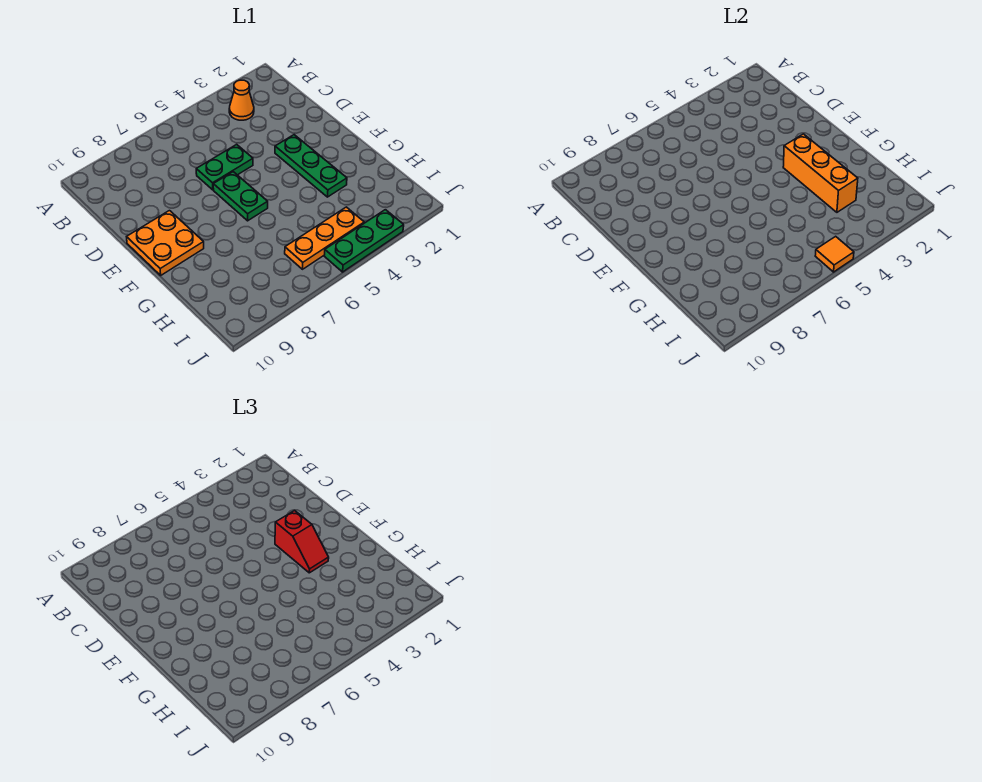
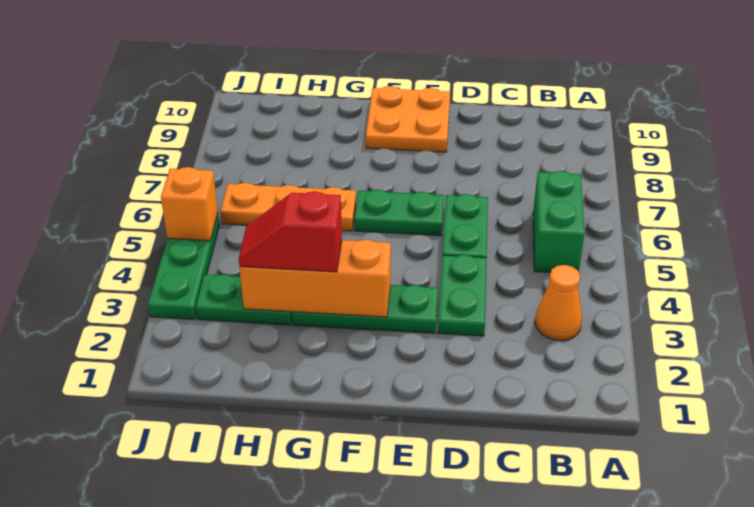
none -> green 1x2 brick [533,171,585,273]
none -> green 1x2 plate [438,255,487,336]
red 1x2 slope [275,511,329,573] -> red 1x2 slope moved to [239,191,342,272]
none -> green 1x2 plate [196,274,292,325]
orange 1x3 plate [285,207,364,269] -> orange 1x3 plate turned to [221,183,356,231]
orange 1x1 tile [815,236,854,272] -> orange 1x1 brick [161,167,218,241]

